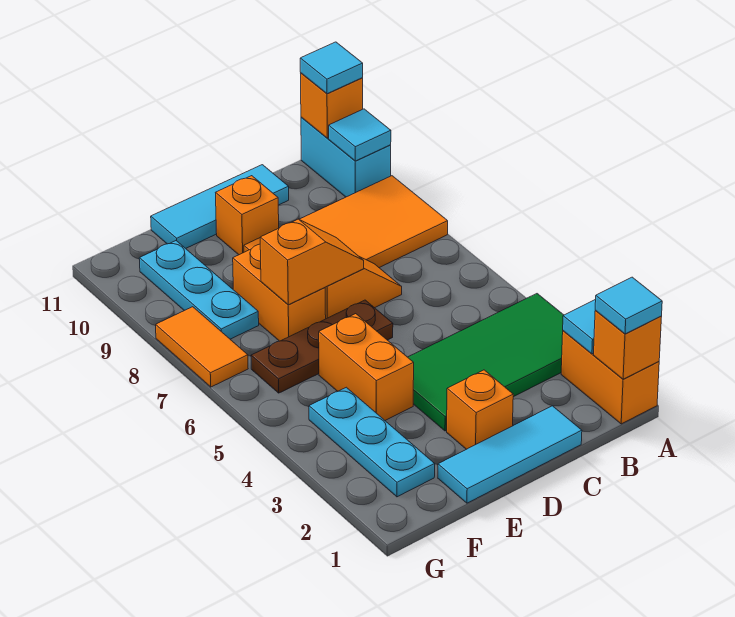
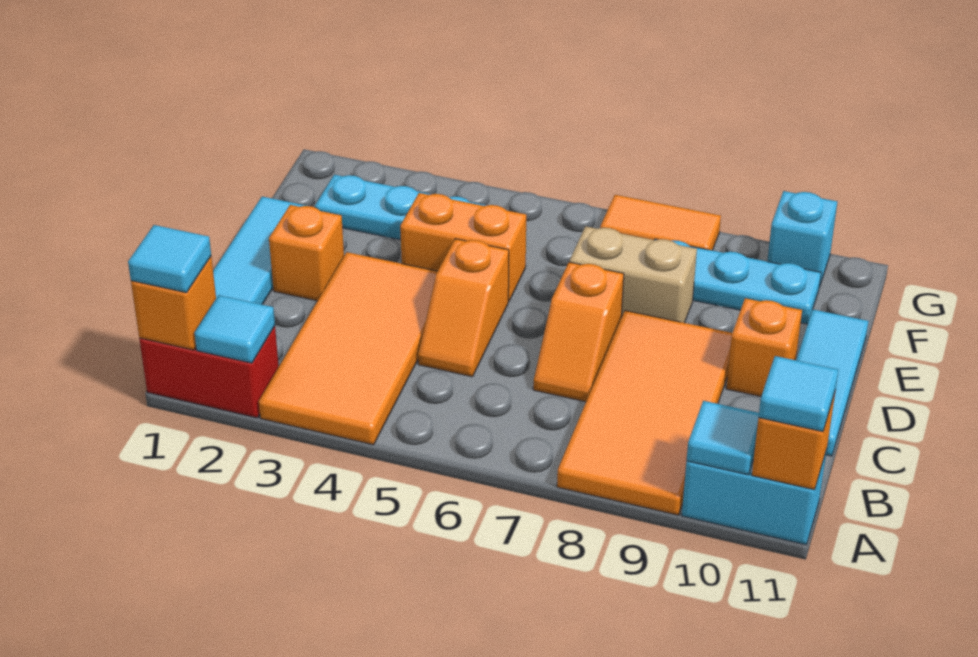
orange 1x2 brick [561,331,659,424] -> red 1x2 brick [139,326,279,418]
green 2x4 tile [408,294,563,431] -> orange 2x4 tile [259,252,438,445]
brown 1x3 plate [251,300,393,393] -> none
orange 1x2 slope [260,219,364,305] -> orange 1x2 slope moved to [418,239,509,377]
orange 1x2 brick [233,244,326,341] -> tan 1x2 brick [569,226,697,323]
none -> cyan 1x1 brick [767,191,837,288]

